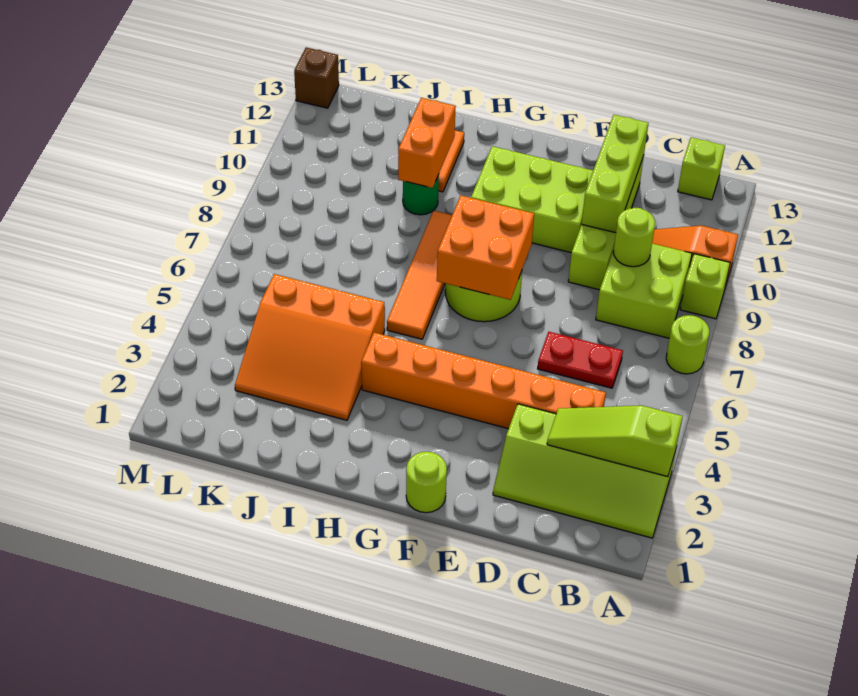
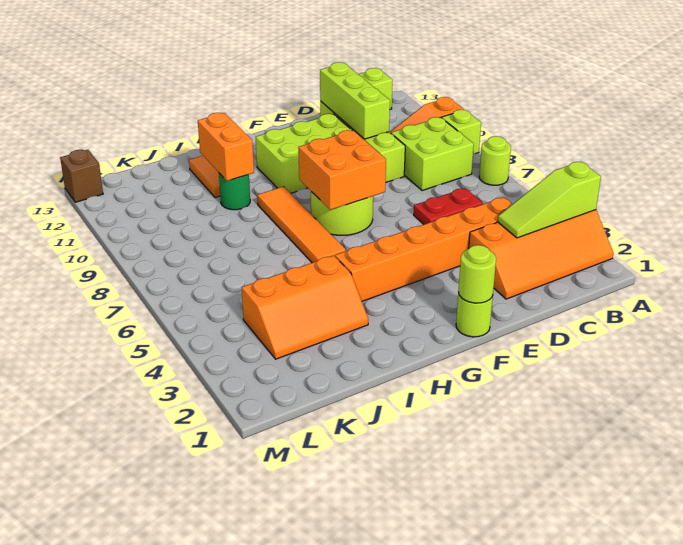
lime 2x4 slope [493,404,676,538] -> orange 2x4 slope [469,210,613,299]
lime 1x1 round brick [613,208,655,267] -> lime 1x1 round brick moved to [458,245,496,303]
orange 3x3 slope [235,274,385,420] -> orange 2x3 slope [242,256,368,359]

